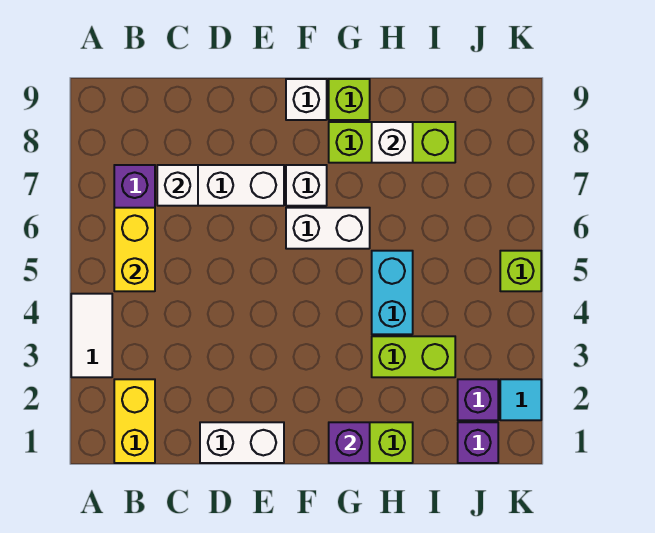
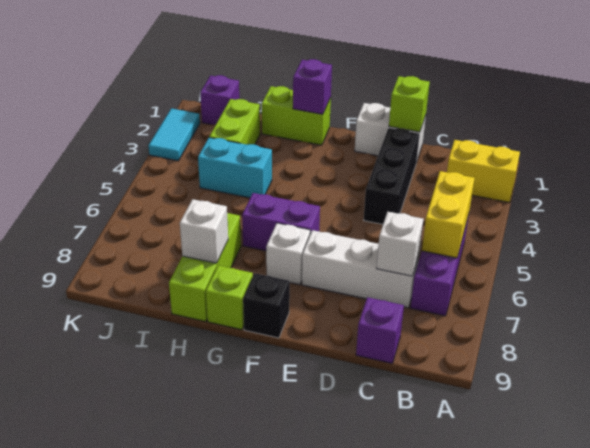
white 1x2 tile [71,294,112,377] -> none
yellow 1x2 brick [114,379,155,463] -> yellow 1x2 brick turned to [447,140,520,203]
none -> black 1x3 brick [364,128,420,224]
white 1x2 brick [286,208,370,249] -> purple 1x2 brick [242,193,320,251]
white 1x1 brick [286,79,327,120] -> black 1x1 brick [243,273,290,338]
lime 1x3 brick [329,122,455,163] -> lime 1x3 brick turned to [169,213,241,322]
lime 1x2 brick [372,336,455,377] -> lime 1x2 brick turned to [209,99,260,145]
cyan 1x2 brick [372,251,413,334] -> cyan 1x2 brick turned to [198,138,272,198]
purple 1x1 brick [458,379,498,420] -> purple 1x1 brick moved to [356,297,404,363]
cyan 1x1 tile [500,379,541,420] -> cyan 1x2 tile [148,108,200,161]
lime 1x1 brick [500,251,541,291] -> lime 1x1 brick moved to [389,76,430,132]

